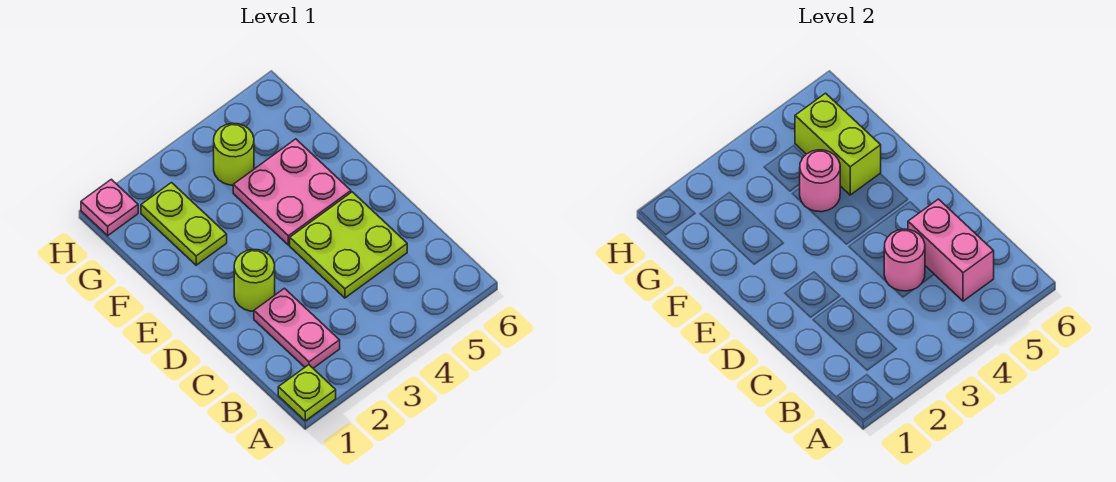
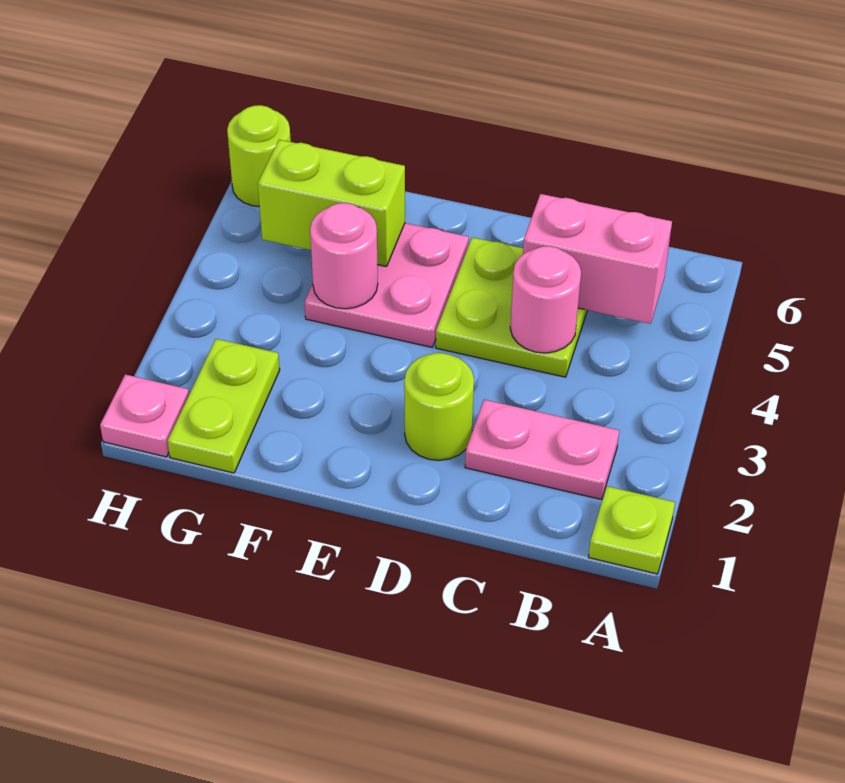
lime 1x2 plate [141,183,227,265] -> lime 1x2 plate turned to [168,339,280,473]
lime 1x1 round brick [214,123,254,185] -> lime 1x1 round brick moved to [227,105,291,207]

